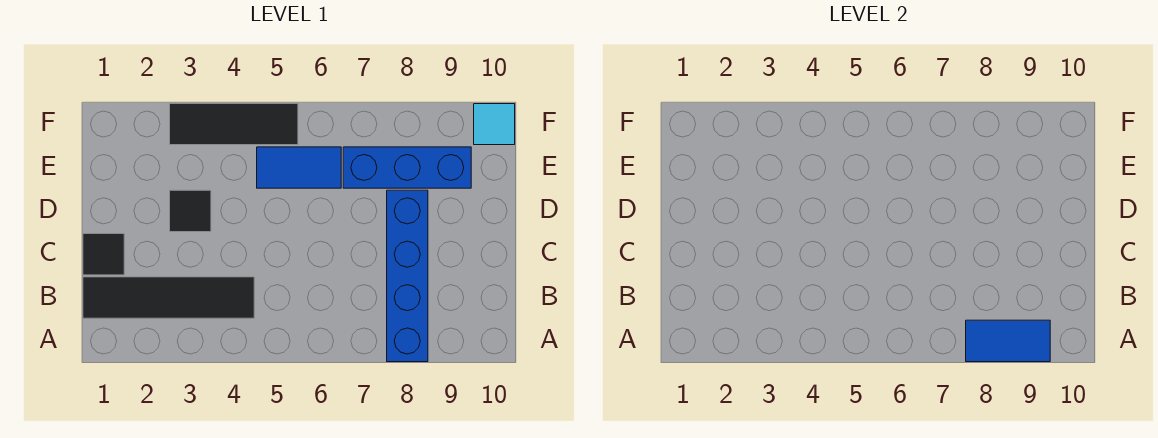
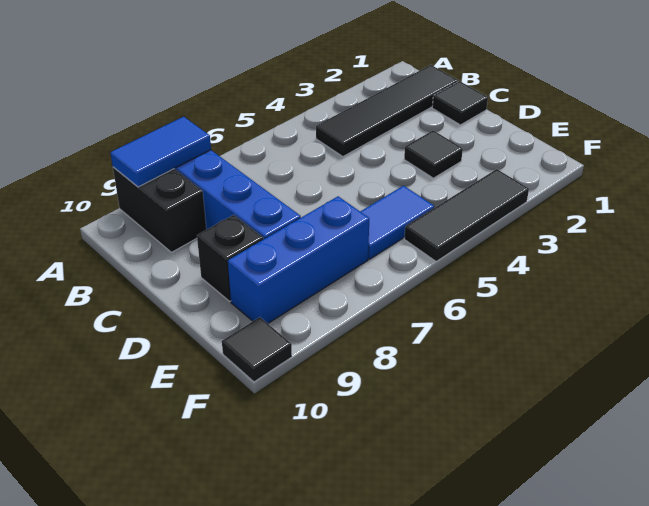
none -> black 1x2 brick [113,167,206,252]
none -> black 1x1 brick [197,215,263,301]
cyan 1x1 tile [474,104,515,145] -> black 1x1 tile [222,317,292,382]

